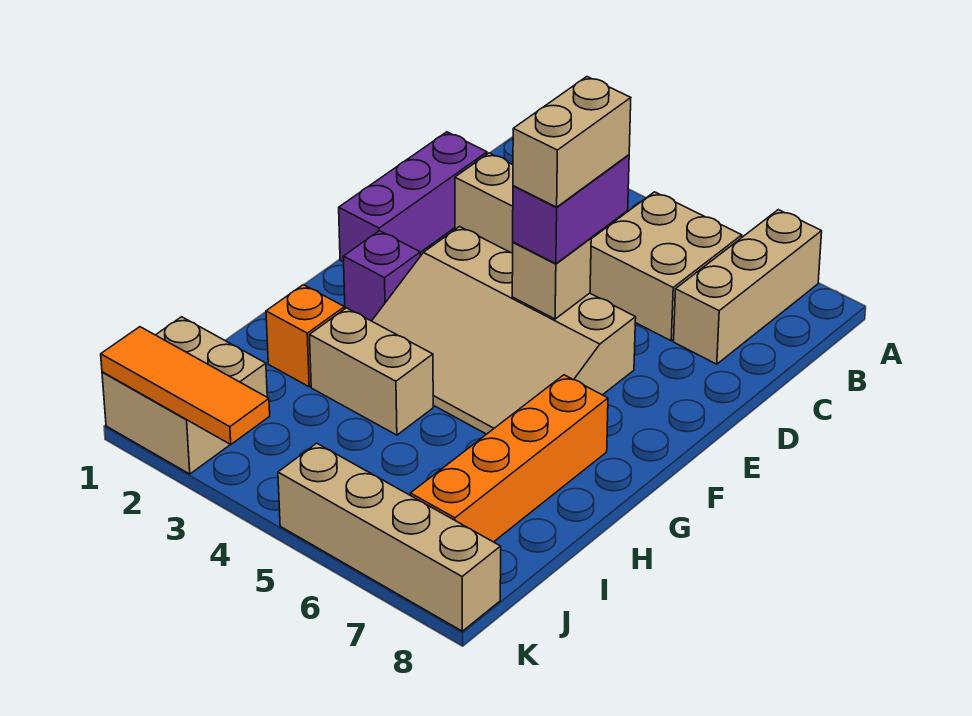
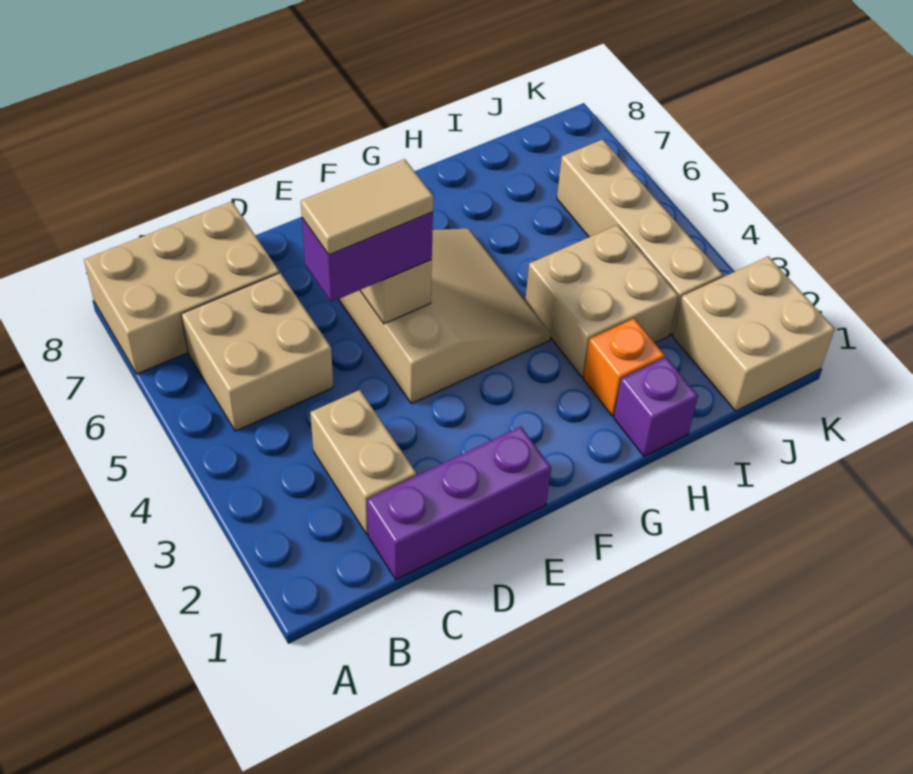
tan 1x3 brick [674,210,822,364] -> tan 2x3 brick [84,201,279,374]
tan 1x2 brick [513,77,631,207] -> tan 1x2 tile [301,159,433,255]
tan 3x4 slope [372,227,636,434] -> tan 3x3 slope [339,229,551,404]
purple 1x1 brick [343,231,420,321] -> purple 1x1 brick moved to [614,357,698,456]
orange 1x4 brick [410,375,608,542] -> none
tan 1x2 brick [310,308,433,435] -> tan 2x2 brick [525,225,678,377]
orange 1x3 tile [101,327,270,445] -> none
tan 1x4 brick [278,443,501,631] -> tan 1x4 brick moved to [557,139,723,335]

